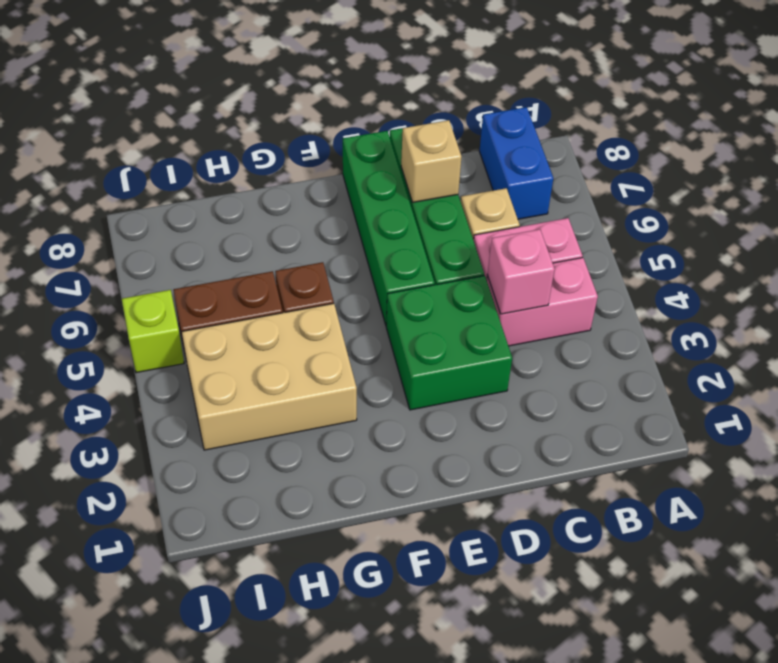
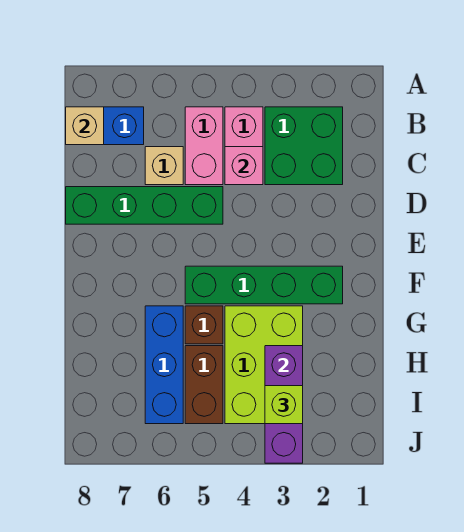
green 2x2 brick [386,276,512,410] -> green 2x2 brick moved to [265,107,343,185]
tan 1x1 brick [401,120,462,202] -> tan 1x1 brick moved to [66,107,104,145]
green 1x4 brick [343,131,435,325] -> green 1x4 brick moved to [185,266,343,304]
tan 2x3 brick [182,303,357,450] -> lime 2x3 brick [225,306,303,424]
none -> blue 1x3 brick [145,306,183,424]
none -> purple 1x3 brick [265,346,303,463]
lime 1x1 brick [122,290,184,373] -> lime 1x1 brick moved to [265,386,303,424]

